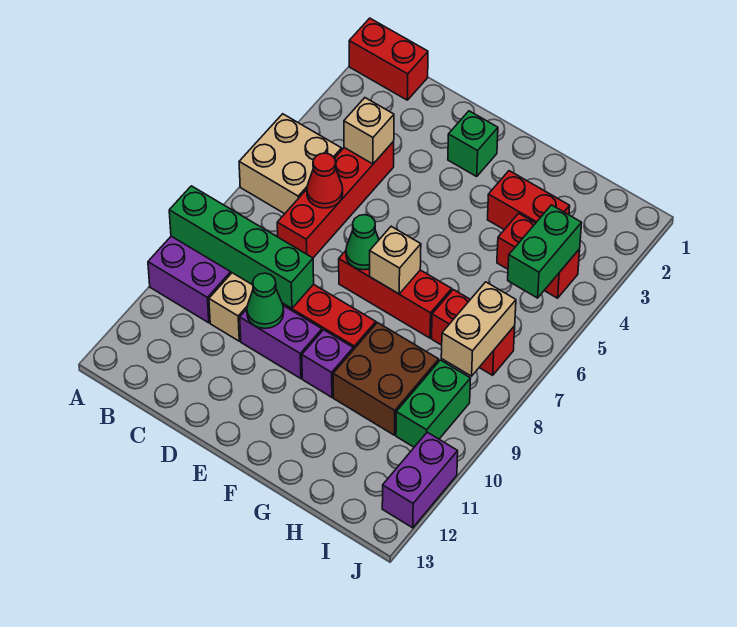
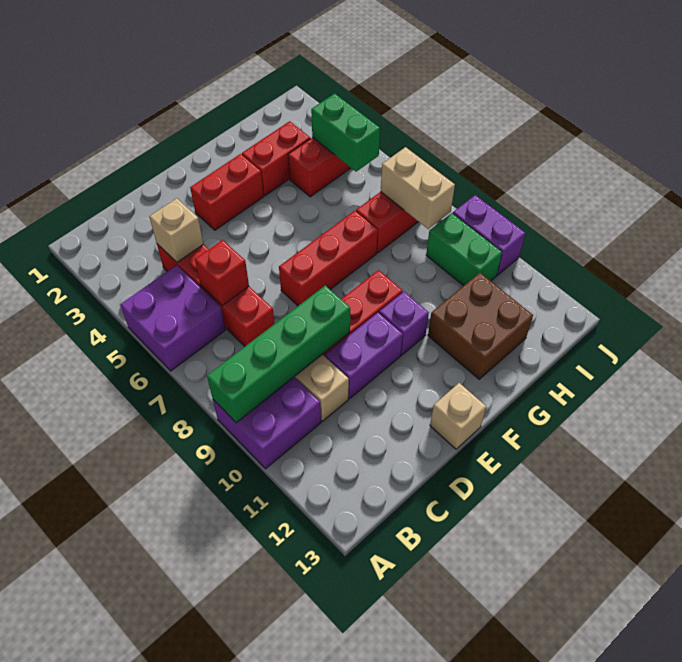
red 1x2 brick [349,18,428,100] -> red 1x2 brick moved to [190,154,264,230]
tan 2x2 brick [239,114,342,214] -> purple 2x2 brick [120,265,225,371]
red 1x1 cone [307,153,343,208] -> red 1x1 brick [195,240,249,306]
green 1x1 cone [247,273,284,328] -> none
green 1x1 brick [448,111,498,176] -> none
green 1x1 cone [346,215,379,270] -> none
tan 1x1 brick [370,226,421,294] -> tan 1x1 brick moved to [430,383,486,449]
brown 2x2 brick [333,323,439,435] -> brown 2x2 brick moved to [428,273,533,379]
purple 1x2 brick [382,432,458,528] -> purple 1x2 brick moved to [453,195,525,275]

